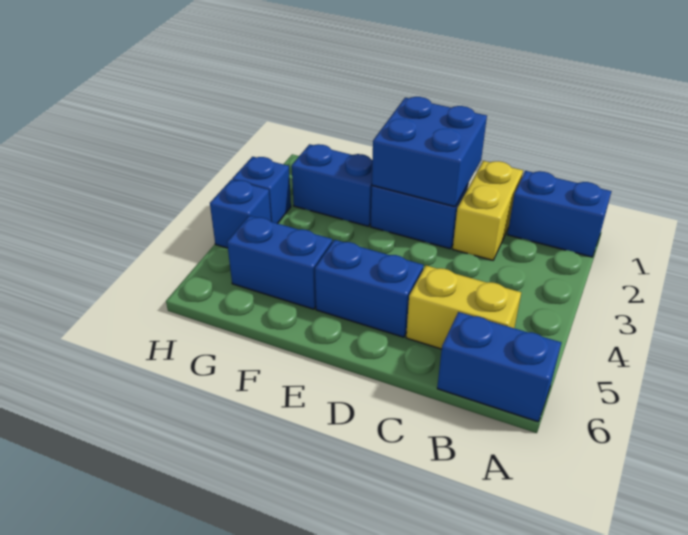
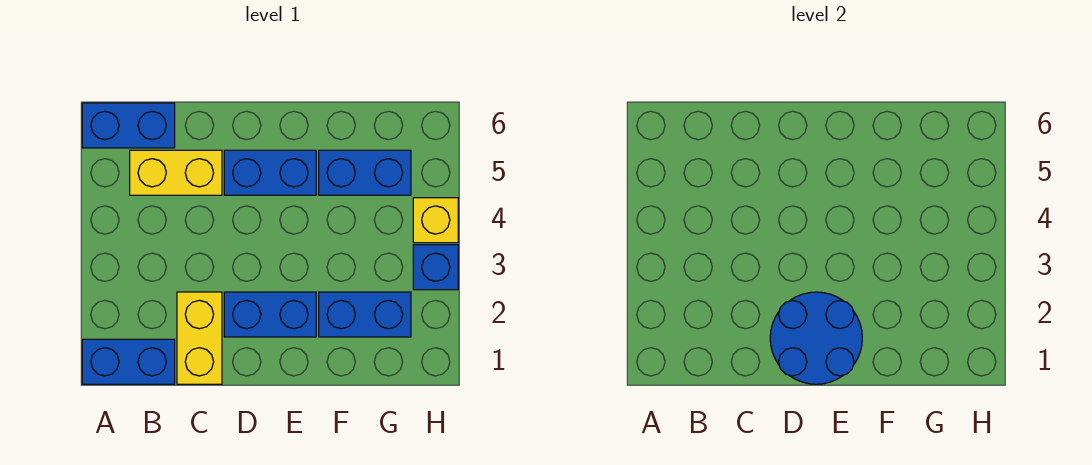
blue 2x2 brick [372,97,487,207] -> blue 2x2 round brick [770,292,862,384]
blue 1x1 brick [210,180,271,248] -> yellow 1x1 brick [413,198,458,243]

